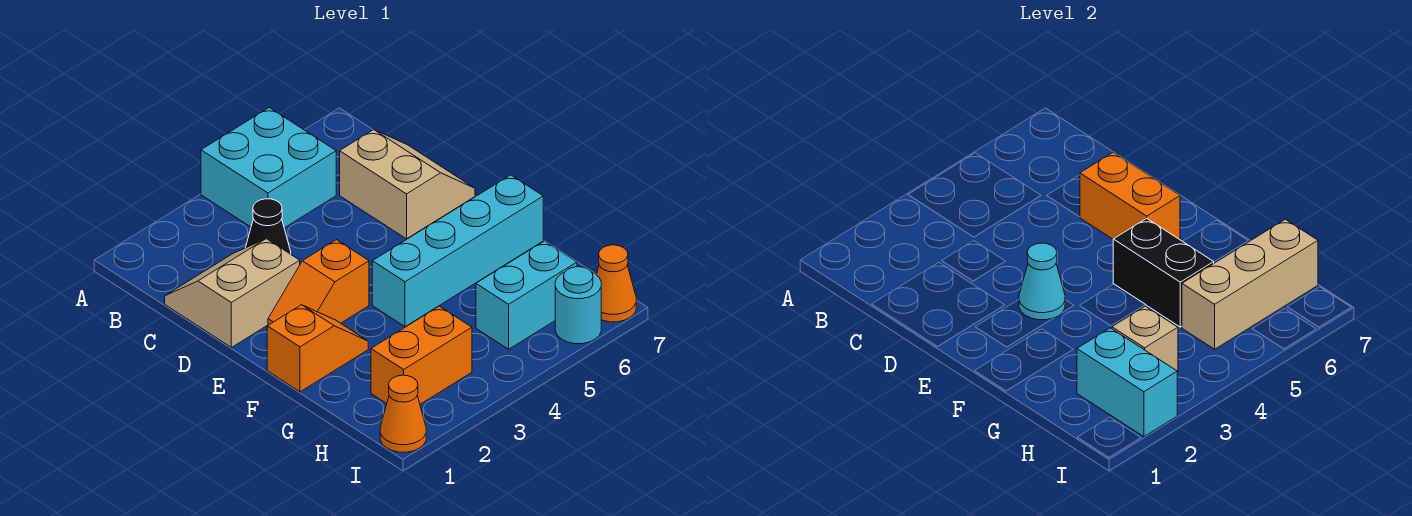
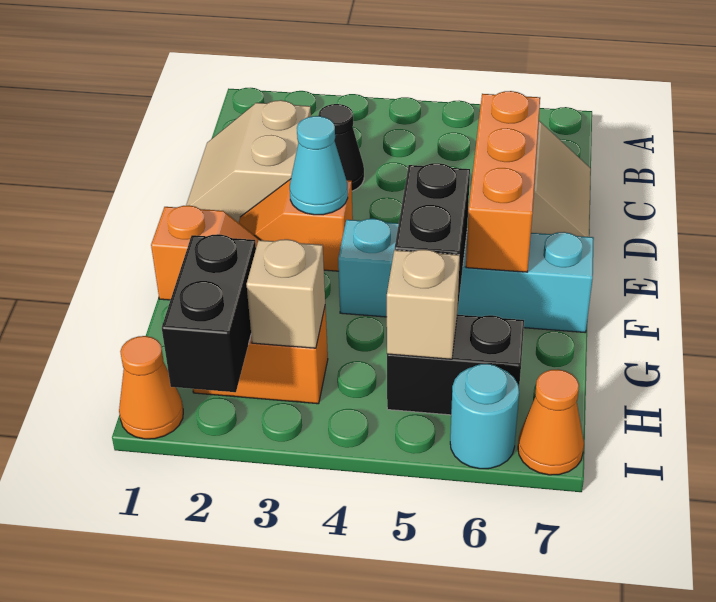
cyan 2x2 brick [201,108,336,228] -> none
tan 2x2 slope [165,239,300,347] -> tan 2x2 slope turned to [186,100,311,223]
orange 1x2 brick [1080,152,1180,239] -> orange 1x3 brick [466,91,540,272]
cyan 1x2 brick [1077,328,1177,437] -> black 1x2 brick [162,234,256,392]
cyan 1x2 brick [476,241,577,349] -> black 1x2 brick [387,315,524,415]
tan 1x3 brick [1182,219,1318,349] -> tan 1x1 brick [387,249,460,359]

